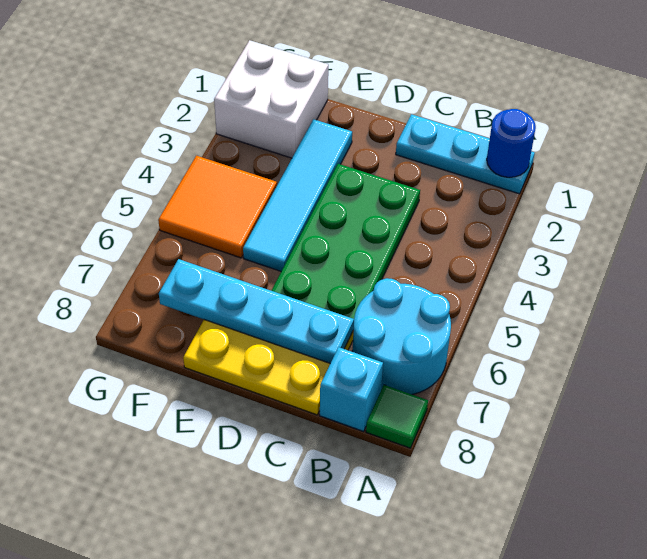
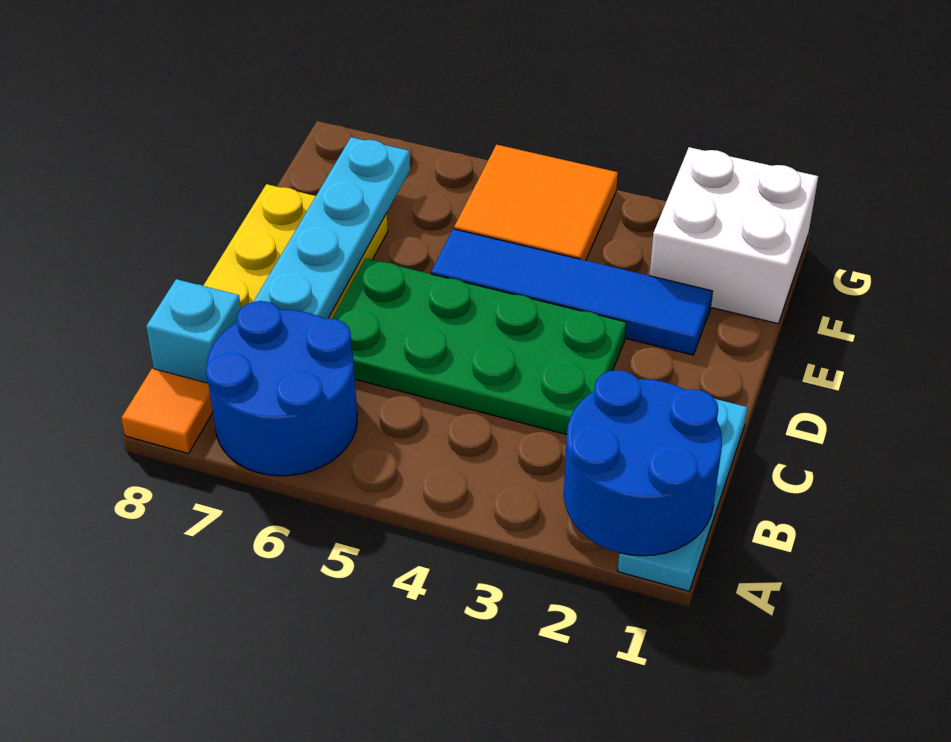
blue 1x1 round brick [487,109,536,177] -> blue 2x2 round brick [564,370,722,556]
cyan 2x2 round brick [352,278,451,395] -> blue 2x2 round brick [206,301,357,476]
green 1x1 tile [366,385,428,448] -> orange 1x1 tile [121,369,213,454]
cyan 1x4 tile [243,119,352,271] -> blue 1x4 tile [431,229,713,355]

